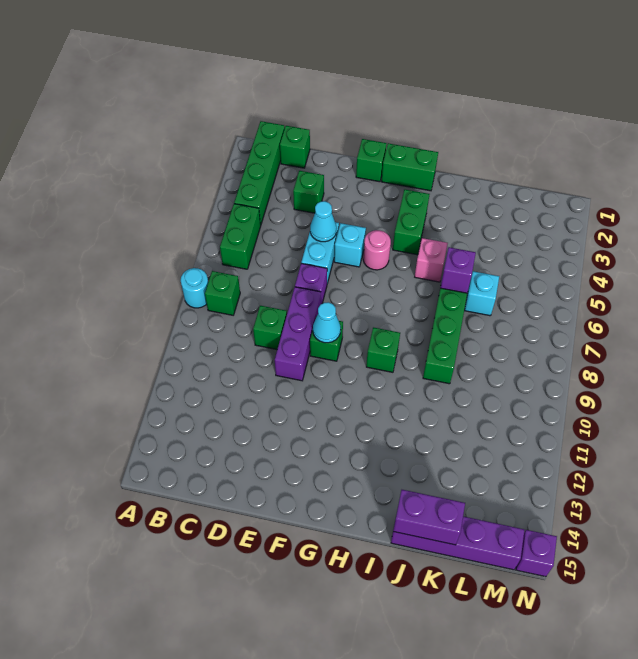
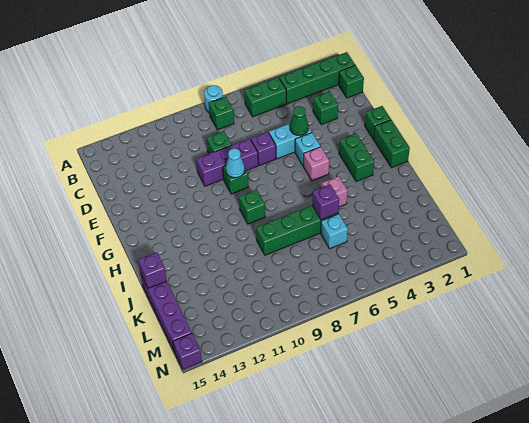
cyan 1x1 cone [310,201,337,242] -> green 1x1 cone [290,106,309,135]
pink 1x1 round brick [363,230,391,270] -> pink 1x1 brick [304,147,329,181]
green 1x2 brick [393,189,430,255] -> green 1x2 brick turned to [339,133,374,182]
purple 1x2 brick [393,490,465,545] -> purple 1x1 brick [138,252,167,288]

